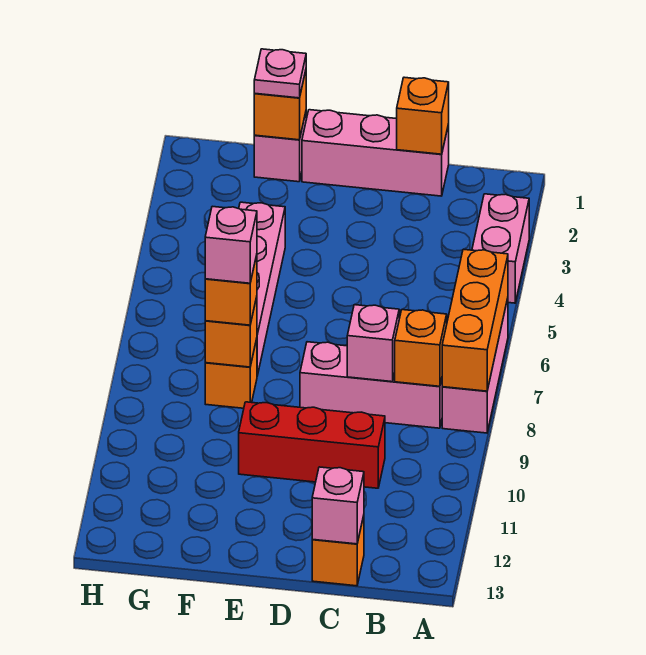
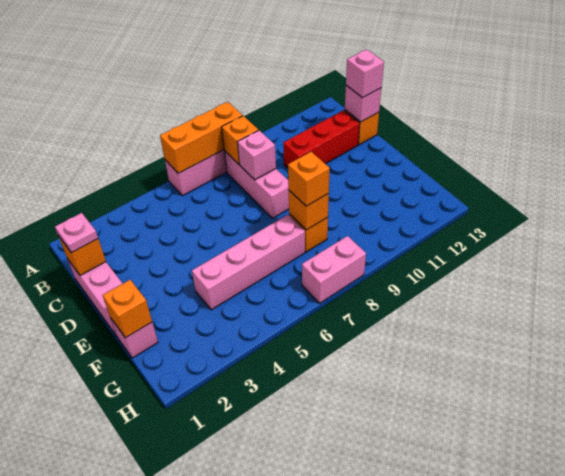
pink 1x2 brick [472,194,529,303] -> pink 1x2 brick moved to [302,236,366,303]
red 1x3 brick [239,402,385,488] -> red 1x3 brick turned to [283,110,360,168]
pink 1x1 plate [254,49,306,98] -> pink 1x1 plate moved to [55,213,98,253]
pink 1x1 brick [205,206,257,283] -> pink 1x1 brick moved to [346,49,384,98]

